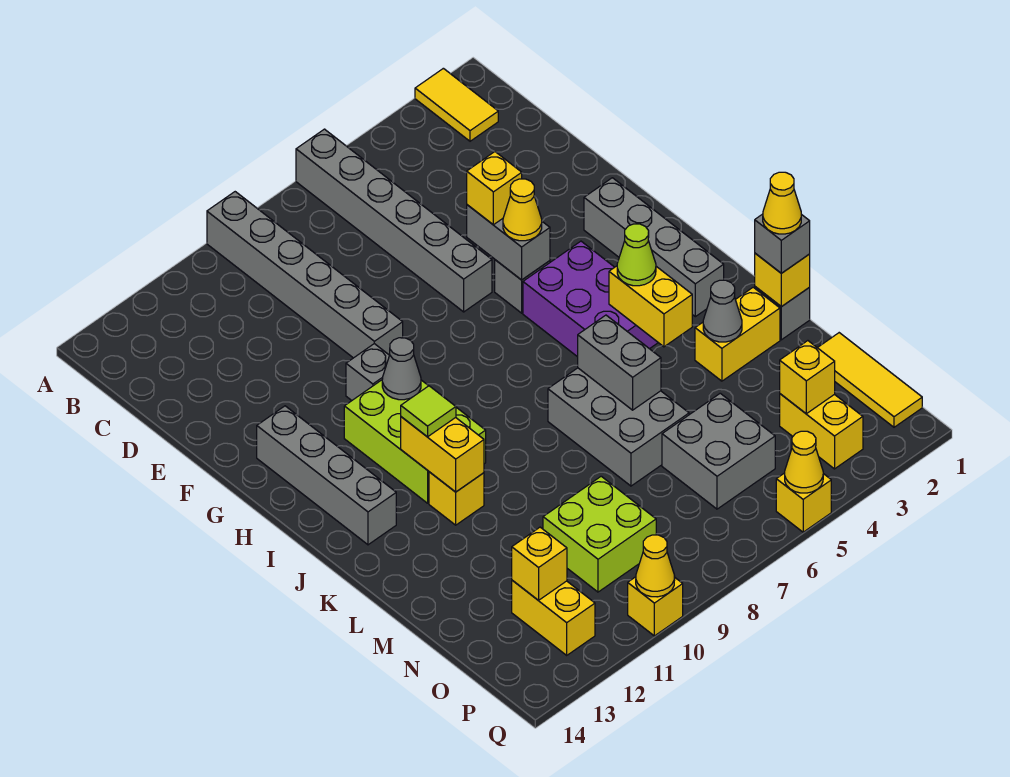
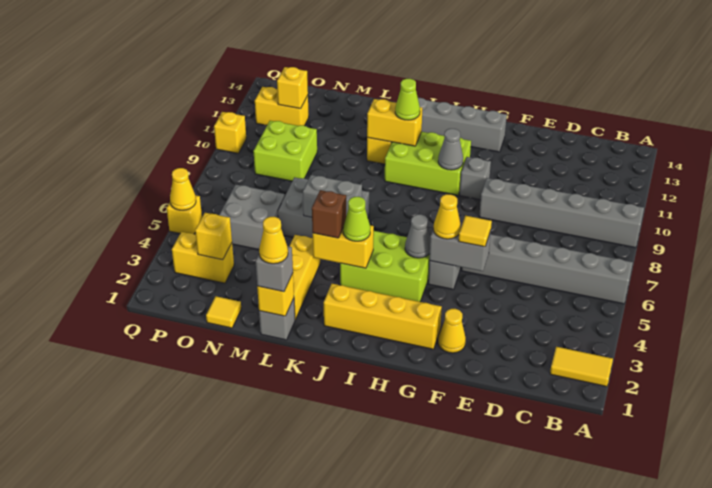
yellow 1x1 brick [467,152,522,225] -> yellow 1x1 tile [459,216,492,247]
grey 1x4 brick [584,178,724,317] -> yellow 1x4 brick [324,284,442,349]
purple 2x3 brick [523,241,658,357] -> lime 2x3 brick [340,231,430,302]
lime 1x1 tile [401,386,456,437] -> lime 1x1 cone [395,79,420,120]
none -> brown 1x1 brick [312,190,346,238]
yellow 1x2 brick [695,287,780,381] -> yellow 1x3 brick [289,235,320,320]
grey 1x1 cone [703,280,742,342] -> grey 1x1 cone moved to [405,214,430,258]
yellow 1x3 tile [818,333,922,427] -> yellow 1x1 tile [206,296,241,328]
yellow 1x1 cone [636,535,675,597] -> yellow 1x1 cone moved to [438,309,466,353]

